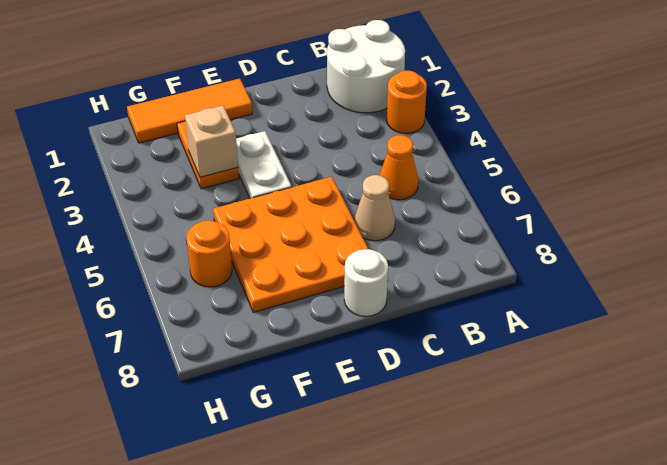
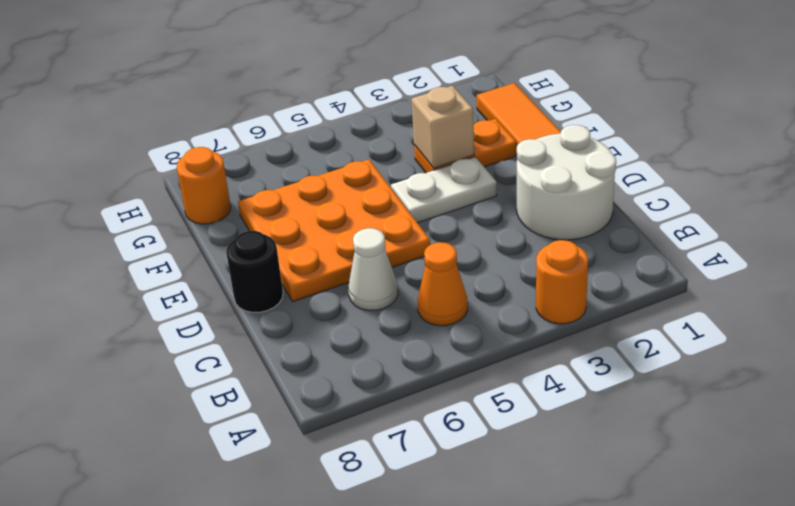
white 2x2 round brick [327,20,405,113] -> white 2x2 round brick moved to [516,125,616,240]
tan 1x1 cone [354,175,395,241] -> white 1x1 cone [348,228,398,310]
white 1x1 round brick [344,249,388,316] -> black 1x1 round brick [226,231,283,312]
orange 1x1 round brick [186,220,232,287] -> orange 1x1 round brick moved to [177,147,231,224]

